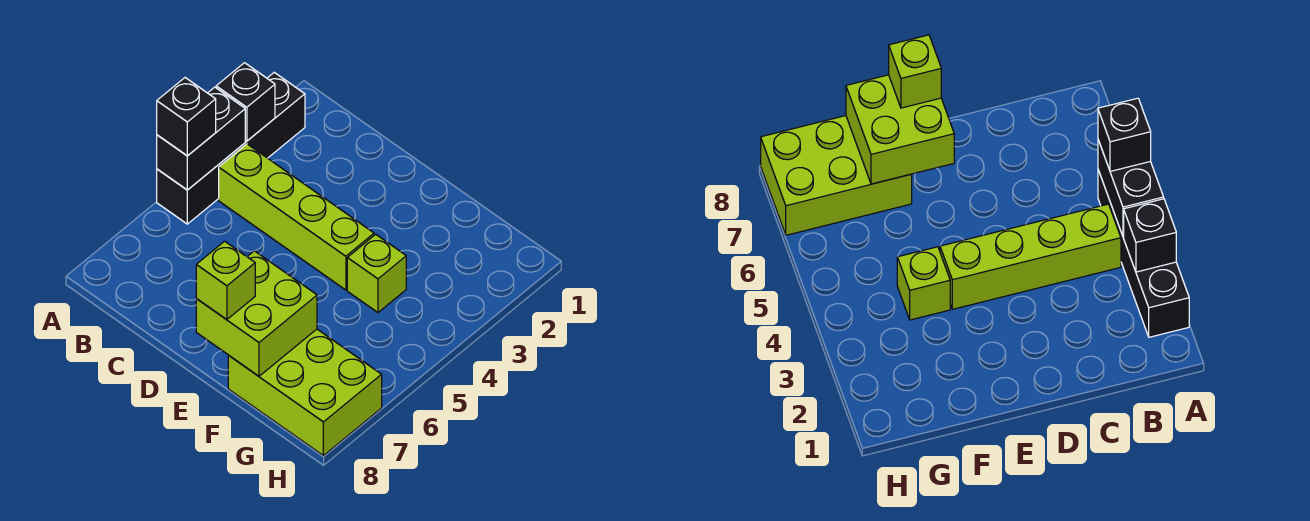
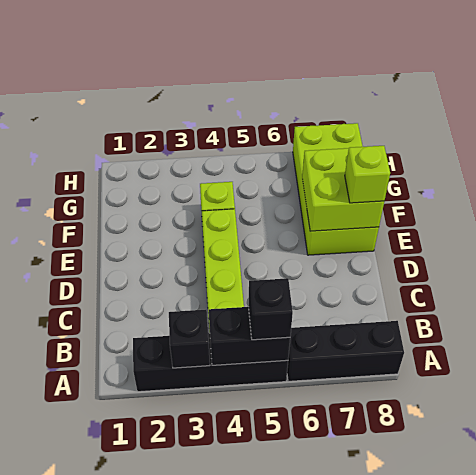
none -> black 1x3 brick [287,321,404,381]
lime 2x3 brick [228,329,382,456] -> lime 2x4 brick [293,123,379,255]

